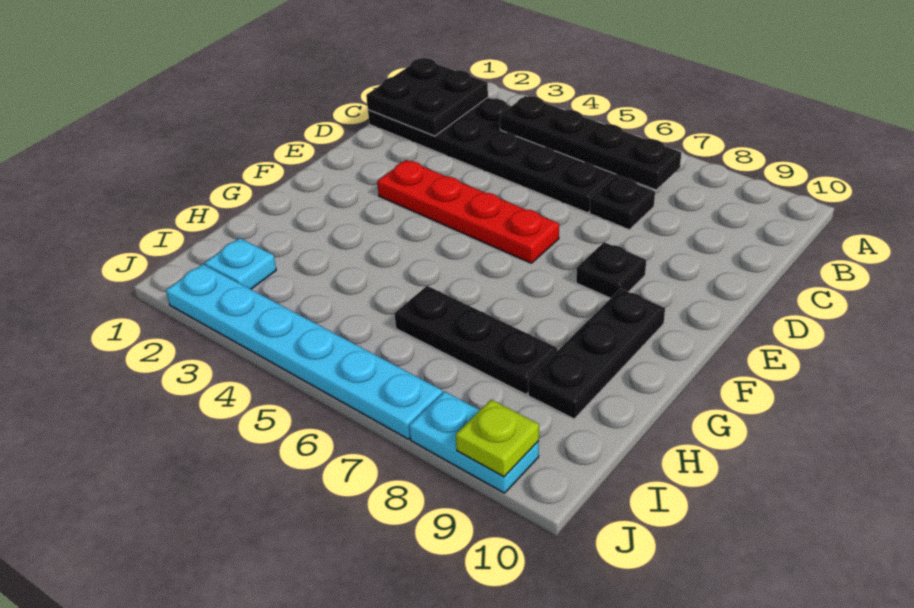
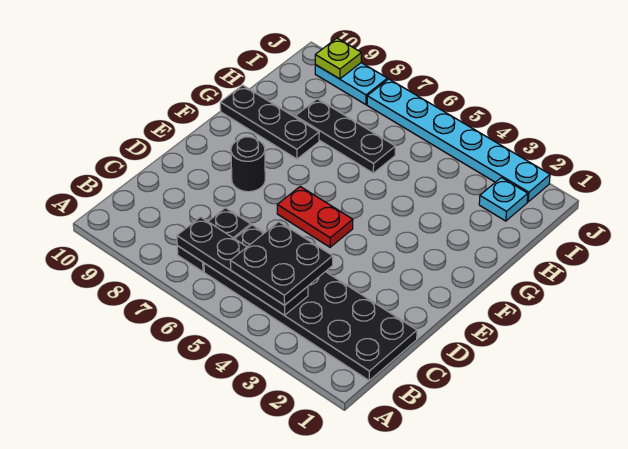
black 2x2 plate [366,58,488,136] -> black 2x2 plate moved to [230,222,333,305]
black 1x1 plate [590,176,655,230] -> black 1x2 plate [177,208,251,272]
red 1x4 plate [377,160,559,263] -> red 1x2 plate [277,187,353,247]
black 1x1 plate [576,242,646,298] -> black 1x1 round brick [231,137,265,192]
black 1x3 plate [528,289,665,419] -> black 1x3 plate turned to [220,85,319,159]

